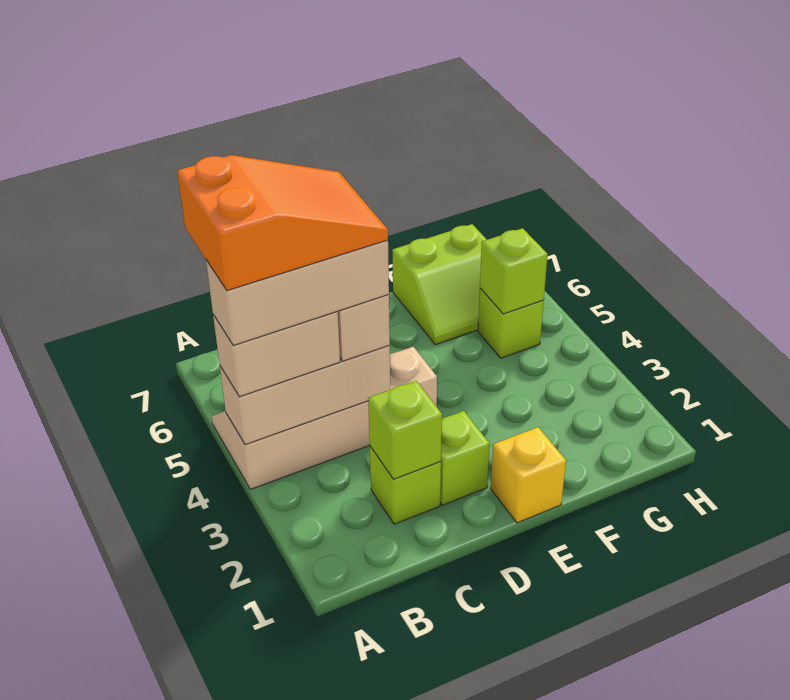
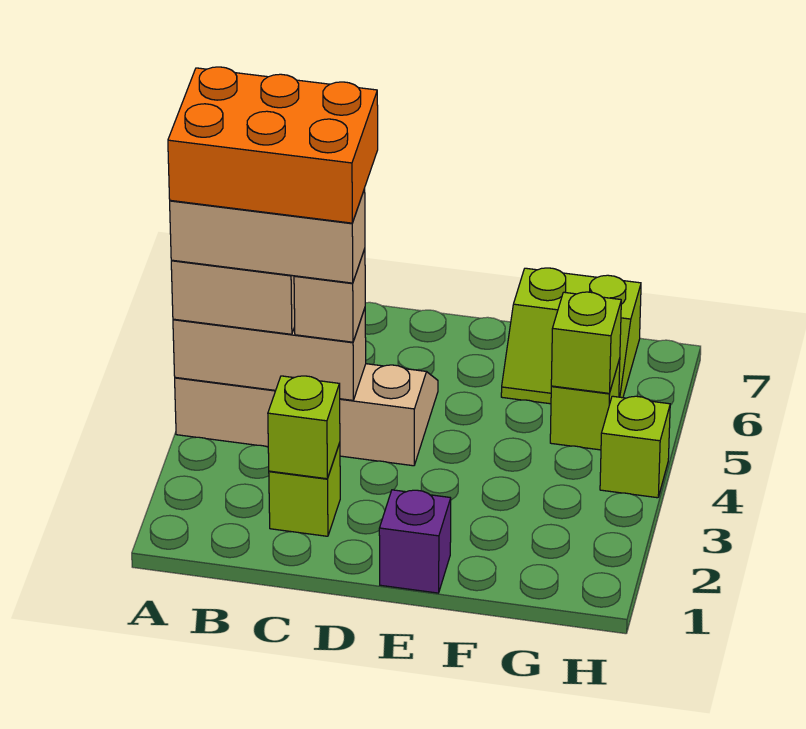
orange 2x3 slope [177,155,388,291] -> orange 2x3 brick [168,67,378,223]
lime 1x1 brick [440,411,490,505] -> lime 1x1 brick moved to [600,396,670,498]
yellow 1x1 brick [491,427,566,523] -> purple 1x1 brick [379,490,451,593]

